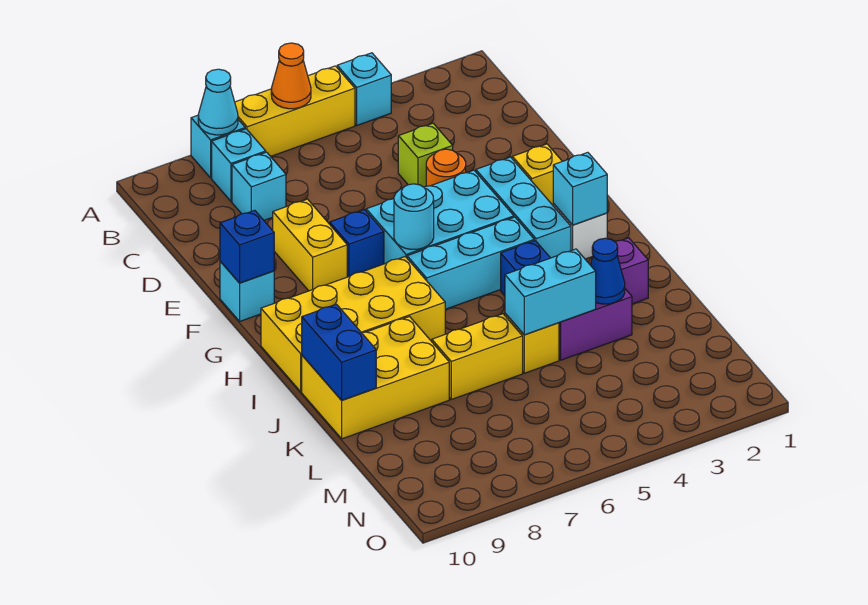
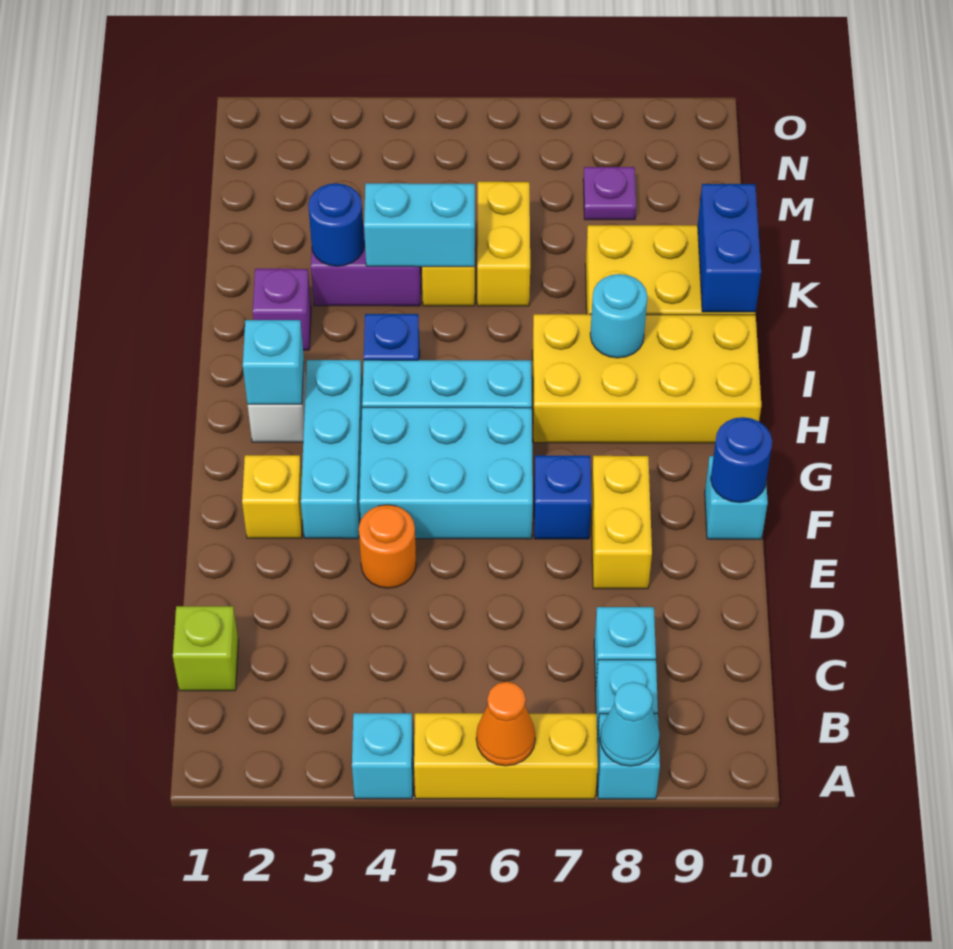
lime 1x1 brick [398,123,453,187] -> lime 1x1 brick moved to [173,606,238,691]
blue 1x1 brick [220,210,274,283] -> blue 1x1 round brick [711,417,772,503]
cyan 1x1 round brick [394,184,434,250] -> cyan 1x1 round brick moved to [590,274,647,358]
blue 1x1 cone [590,238,625,304] -> blue 1x1 round brick [308,183,364,266]
yellow 1x2 brick [432,314,523,399] -> yellow 1x2 brick turned to [477,182,530,306]
none -> purple 1x1 plate [583,167,636,220]

